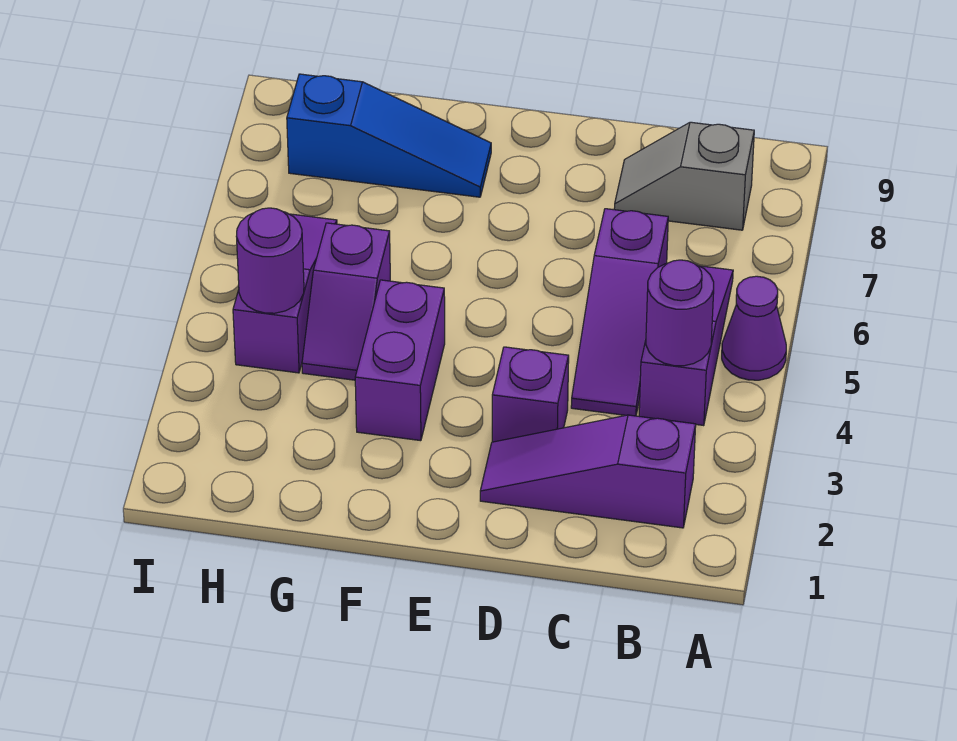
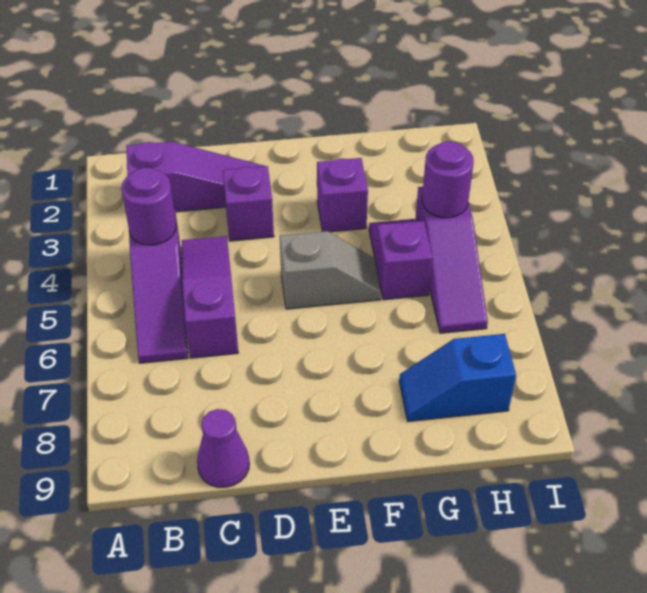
purple 1x1 cone [722,276,786,380] -> purple 1x1 cone moved to [197,409,249,487]
grey 1x2 slope [614,122,754,230] -> grey 1x2 slope moved to [280,231,381,309]
purple 1x2 brick [355,280,445,441] -> purple 1x1 brick [317,158,368,232]
blue 1x3 slope [287,74,491,197] -> blue 1x2 slope [399,334,516,422]

